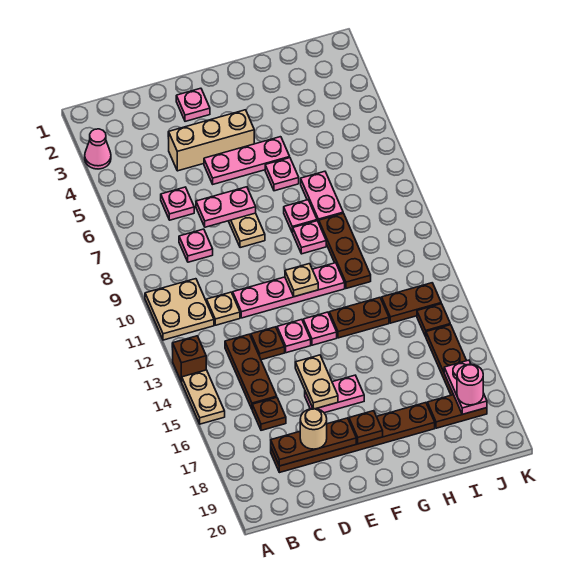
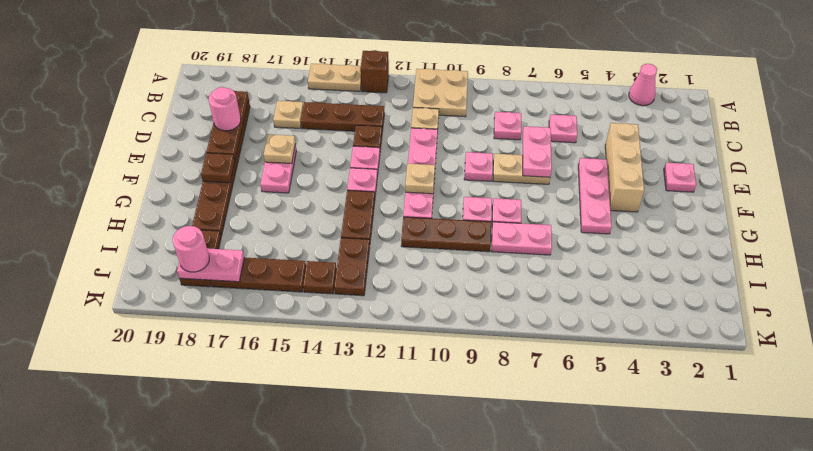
brown 1x1 plate [252,397,286,430] -> tan 1x1 plate [273,101,303,128]
tan 1x1 round brick [300,409,327,449] -> pink 1x1 round brick [209,87,241,131]
tan 1x2 plate [295,355,338,409] -> tan 1x1 plate [264,134,295,163]
pink 1x1 plate [265,158,299,191] -> pink 1x1 plate moved to [464,152,493,181]

